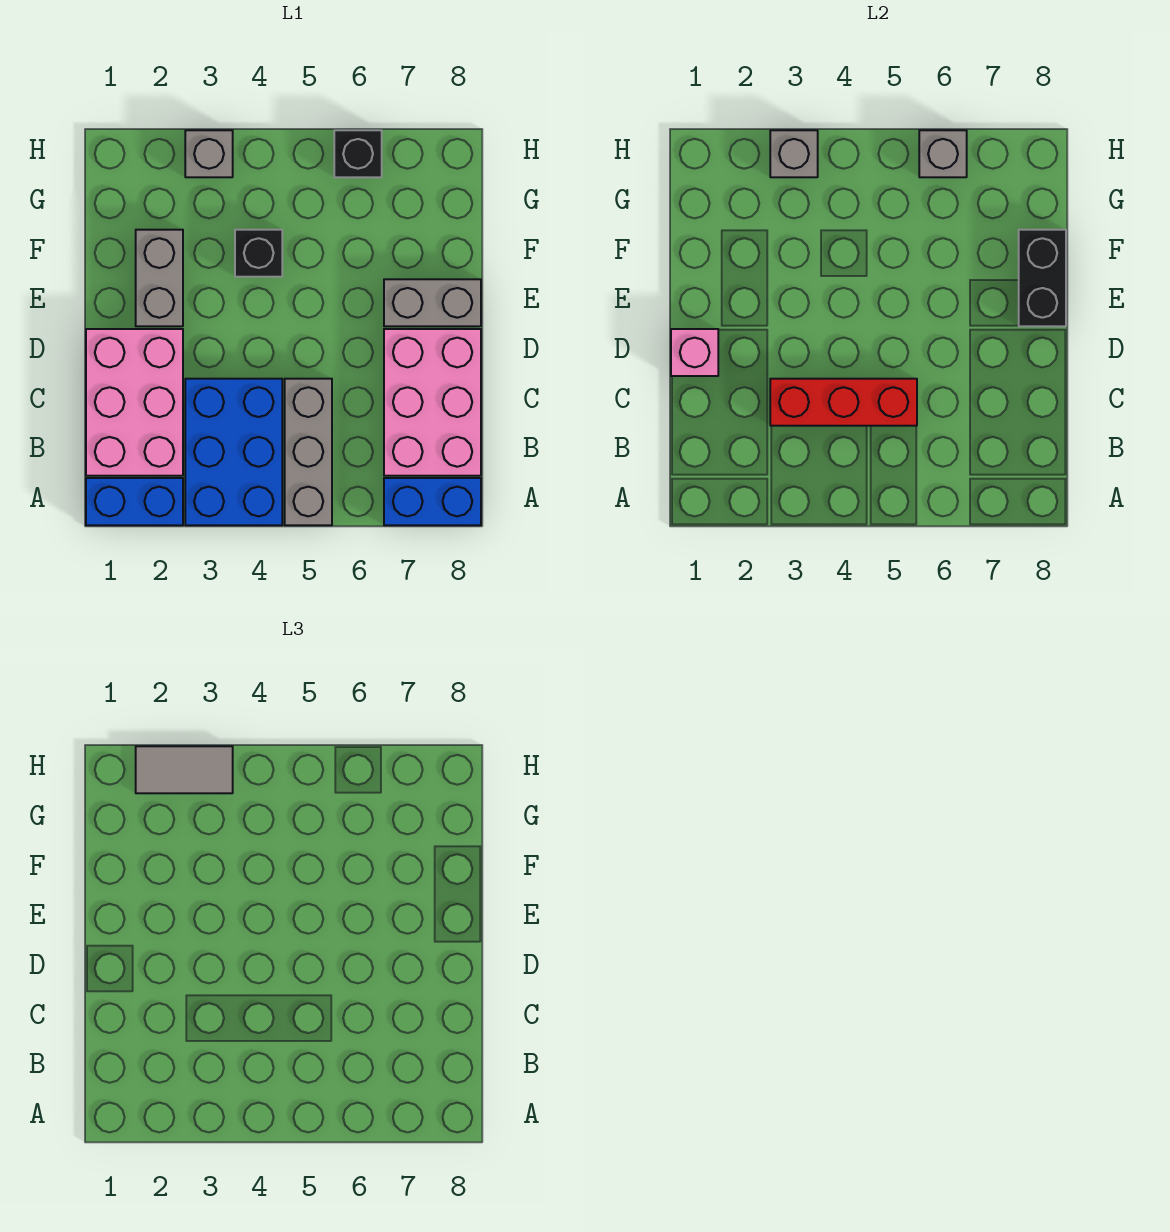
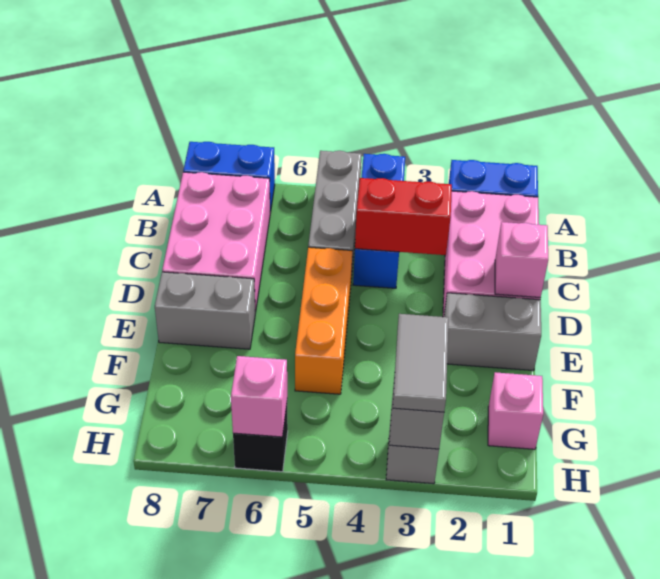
blue 2x3 brick [185,379,282,525] -> blue 1x3 brick [353,154,405,288]
red 1x3 brick [770,379,917,426] -> red 1x2 brick [355,178,452,255]
none -> orange 1x3 brick [295,247,352,394]
grey 1x2 brick [136,230,183,326] -> grey 1x2 brick turned to [444,293,541,371]
black 1x2 brick [1019,230,1066,326] -> none
black 1x1 brick [235,230,282,277] -> none
none -> pink 1x1 brick [488,372,543,449]
grey 1x2 tile [136,746,233,793] -> grey 1x2 tile turned to [393,314,449,412]
grey 1x1 brick [919,130,967,177] -> pink 1x1 brick [231,356,287,437]

